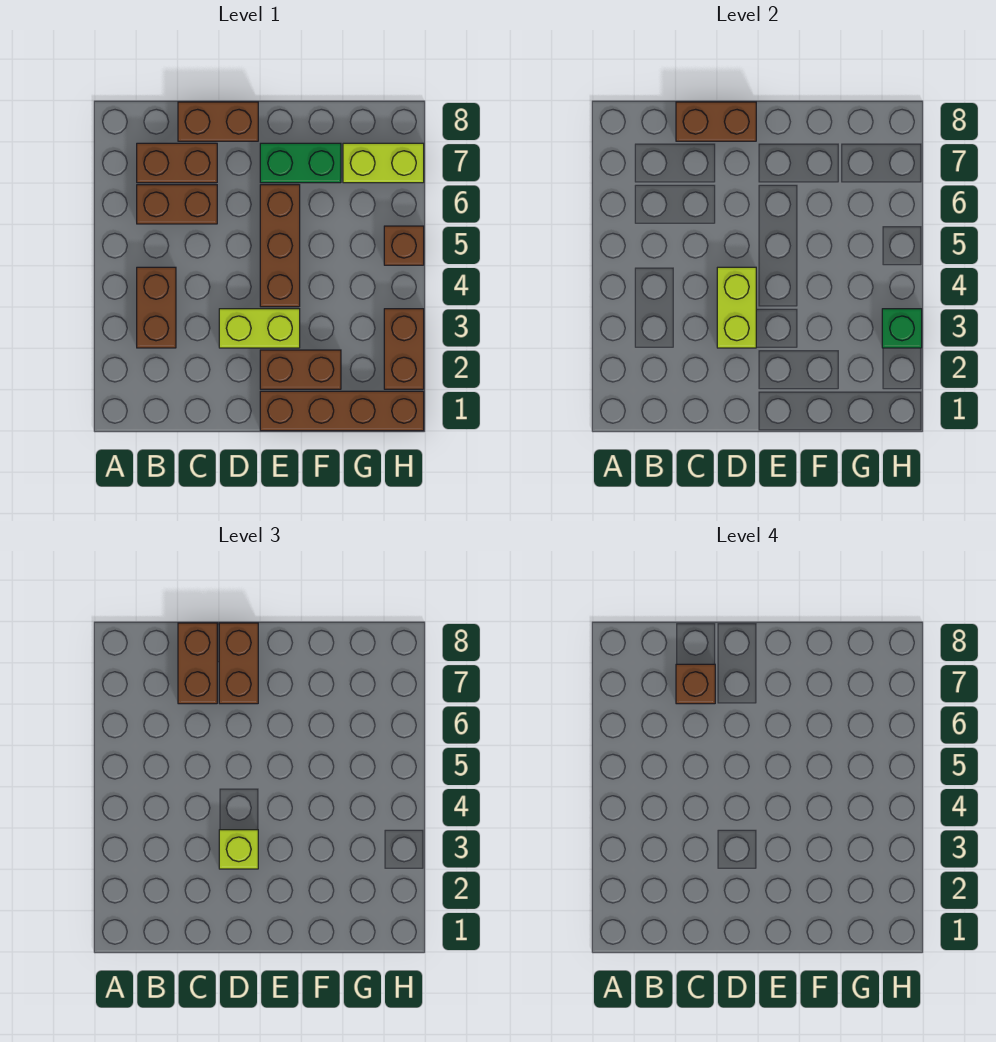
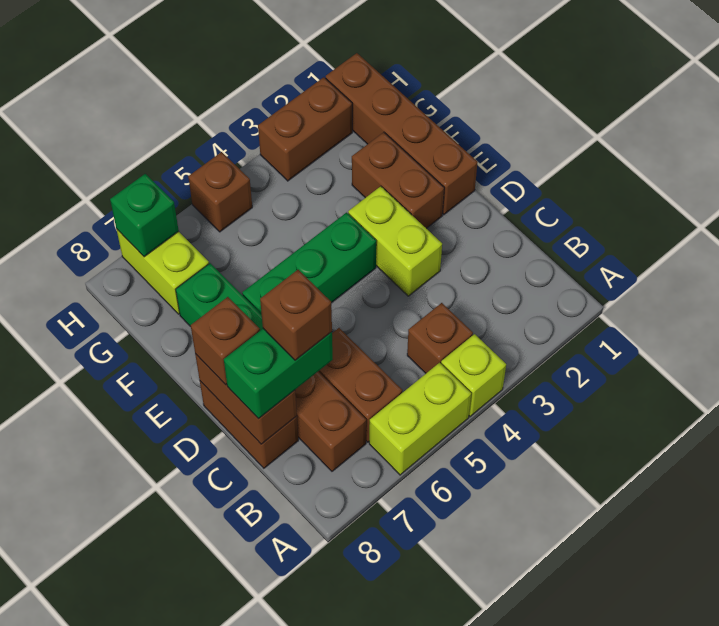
brown 1x2 brick [137,267,176,348] -> brown 1x1 brick [407,303,473,373]
brown 1x2 brick [178,623,217,704] -> green 1x2 brick [224,329,333,419]
lime 1x2 brick [717,267,756,348] -> lime 1x2 brick moved to [369,363,471,475]
lime 1x1 brick [219,830,258,869] -> lime 1x1 brick moved to [441,334,506,416]
brown 1x2 brick [219,623,258,704] -> brown 1x1 brick [191,297,260,385]
brown 1x3 brick [260,185,300,307] -> green 1x3 brick [242,213,376,315]
green 1x1 brick [882,309,922,348] -> green 1x1 brick moved to [110,174,179,257]

